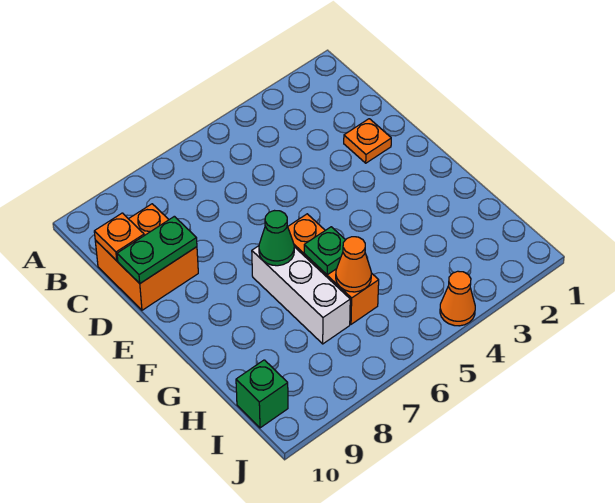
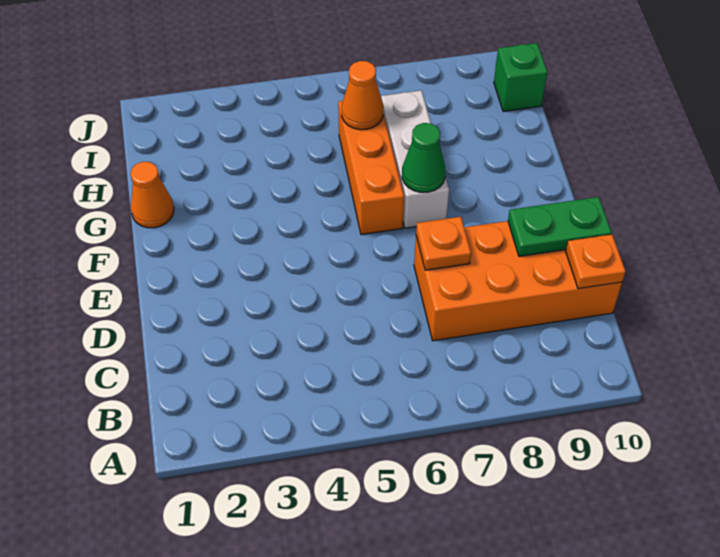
orange 2x2 brick [95,204,198,310] -> orange 2x4 brick [414,221,622,341]
orange 1x1 plate [344,119,391,163] -> orange 1x1 plate moved to [416,217,471,270]
green 1x1 plate [304,227,345,275] -> none
orange 1x1 cone [440,271,475,326] -> orange 1x1 cone moved to [131,162,174,228]

